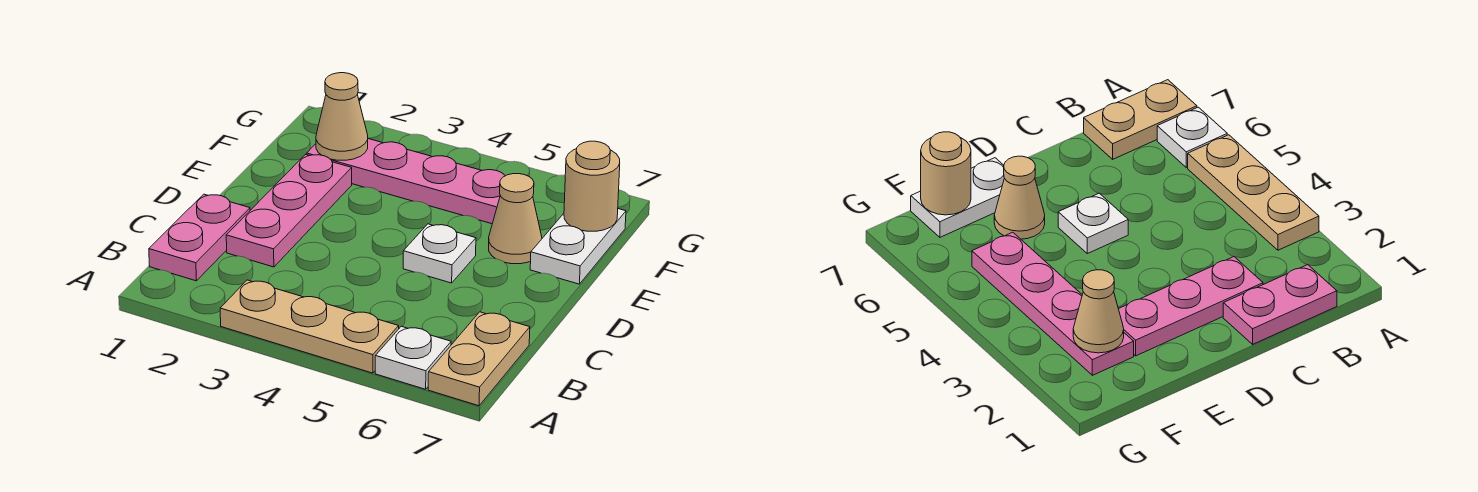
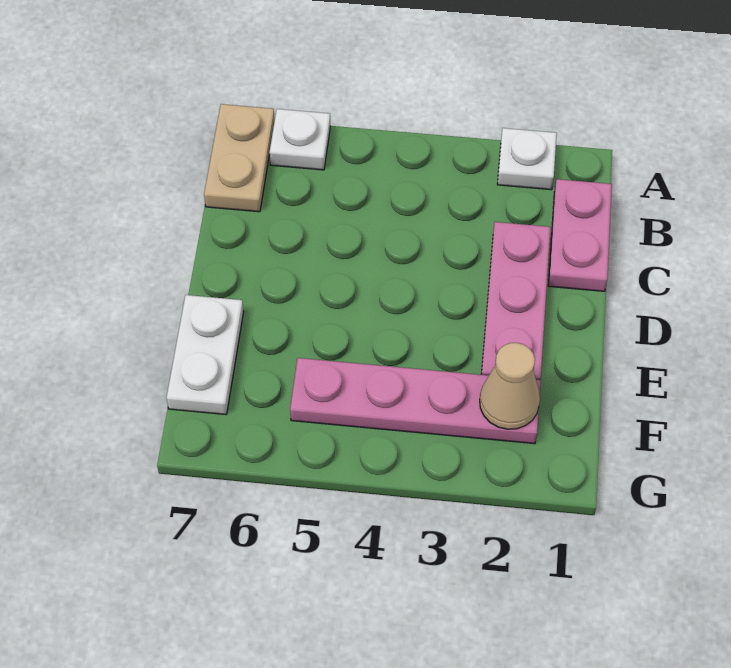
tan 1x3 plate [220,280,399,373] -> none
white 1x1 plate [403,224,476,283] -> white 1x1 plate moved to [497,128,557,190]
tan 1x1 cone [489,174,542,264] -> none
tan 1x1 round brick [564,141,620,231] -> none

